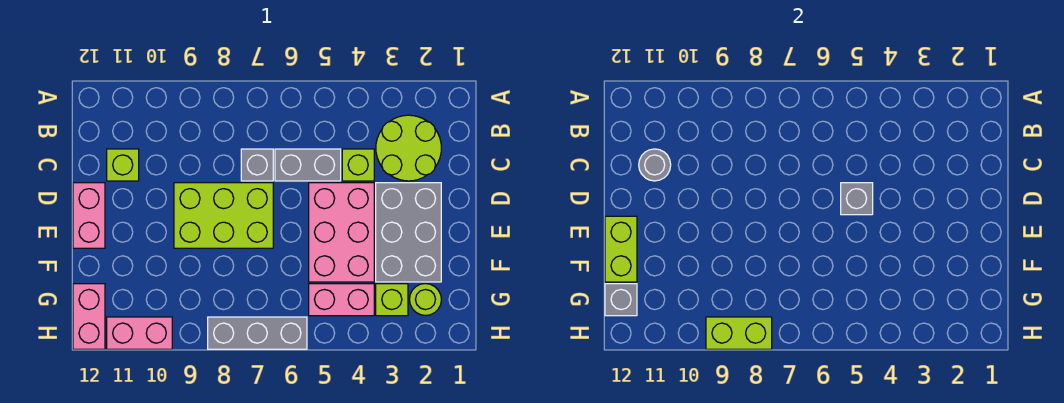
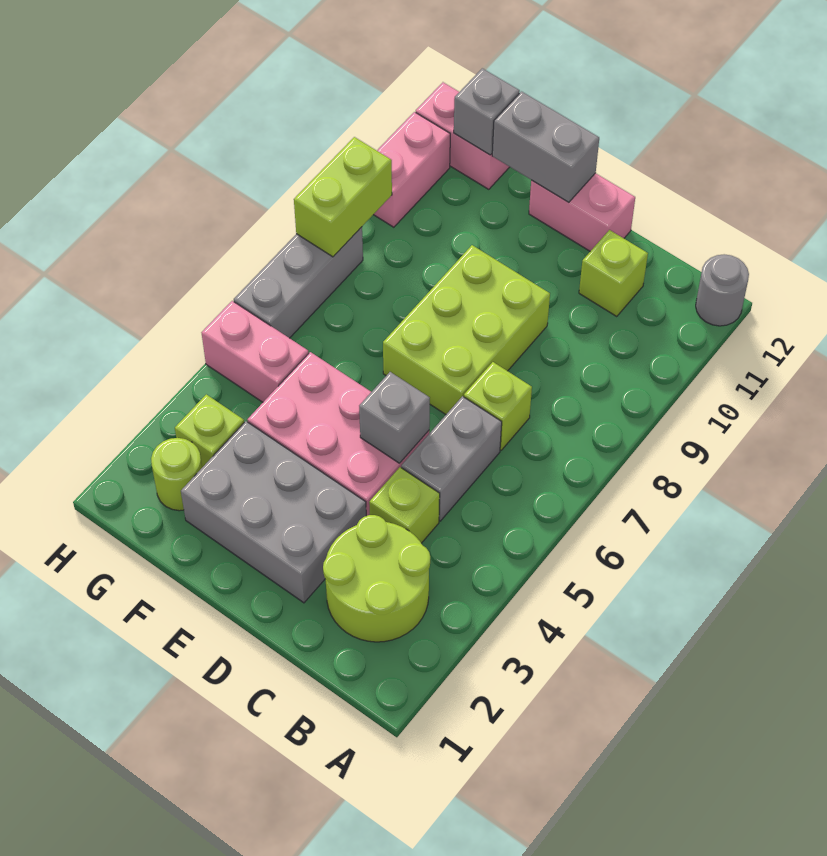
grey 1x1 brick [241,149,273,181] -> lime 1x1 brick [464,362,532,450]
grey 1x1 round brick [639,149,671,181] -> grey 1x1 round brick moved to [696,254,749,326]
lime 1x2 brick [605,216,637,282] -> grey 1x2 brick [492,92,599,202]
pink 1x2 brick [309,284,374,316] -> pink 1x2 brick turned to [202,301,309,402]

